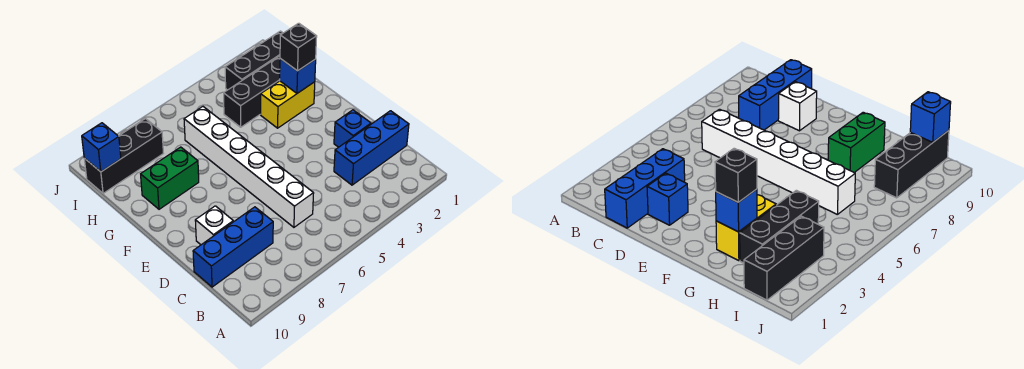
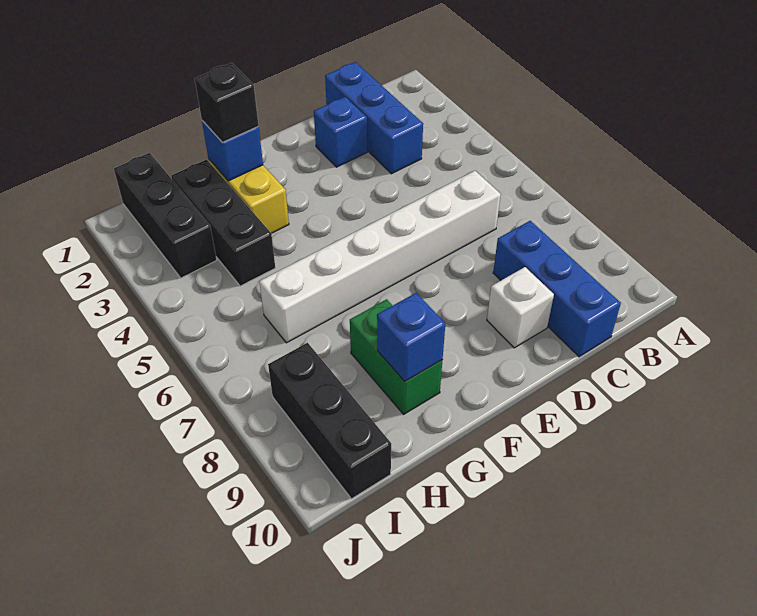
blue 1x1 brick [82,123,121,172] -> blue 1x1 brick moved to [377,293,445,381]

